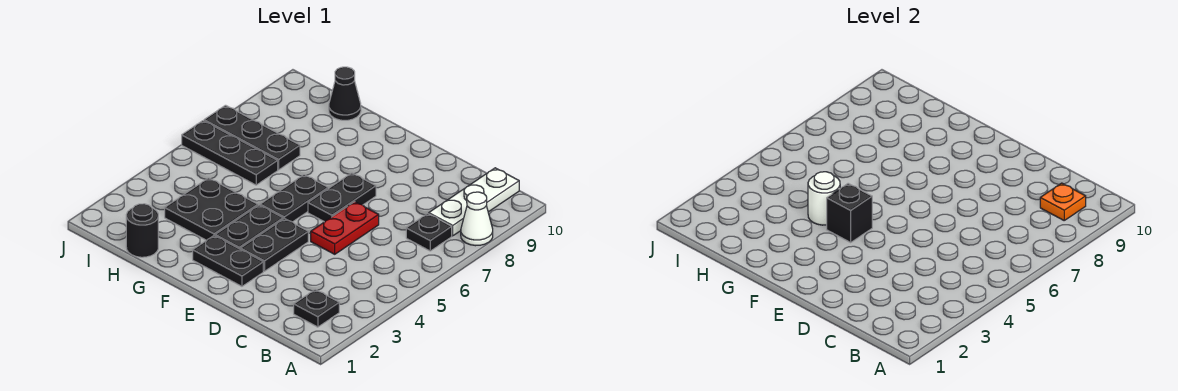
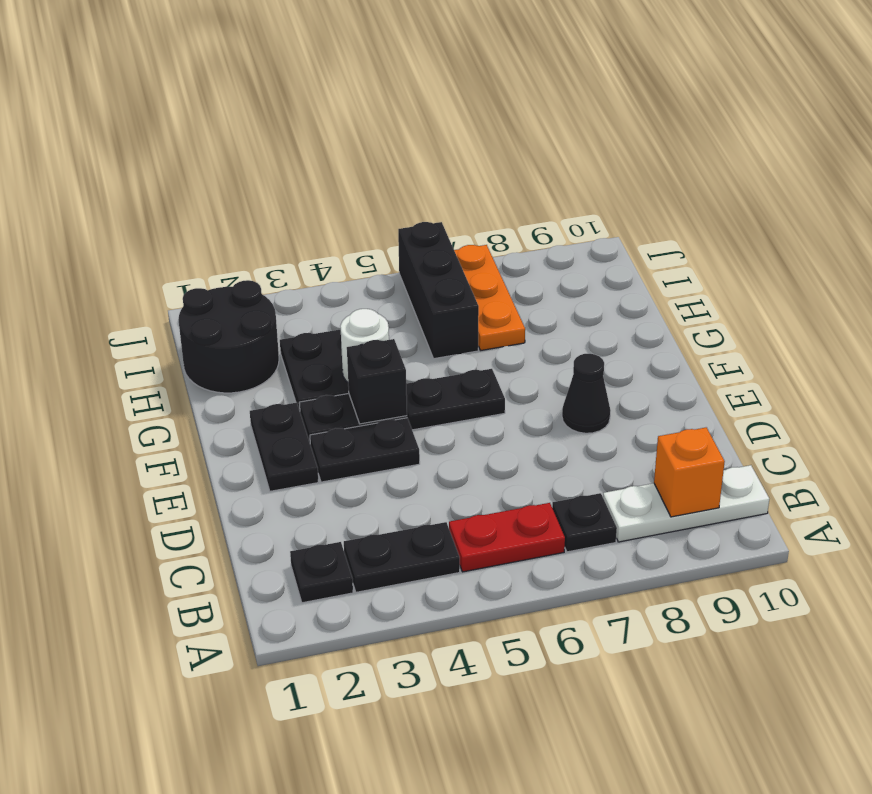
white 1x1 cone [461,192,493,246] -> none
orange 1x1 plate [1040,183,1086,220] -> orange 1x1 brick [654,427,725,517]
red 1x2 plate [311,202,379,254] -> red 1x2 plate moved to [449,503,565,572]
black 1x2 plate [308,173,376,222] -> black 1x2 plate moved to [344,522,460,592]
black 1x1 round brick [126,204,158,257] -> black 2x2 round brick [178,280,279,393]
black 1x3 plate [182,121,278,185] -> black 1x3 brick [398,222,479,359]
black 1x3 plate [204,105,300,170] -> orange 1x3 plate [454,245,525,350]
black 1x1 cone [329,67,361,120] -> black 1x1 cone moved to [562,354,611,433]

